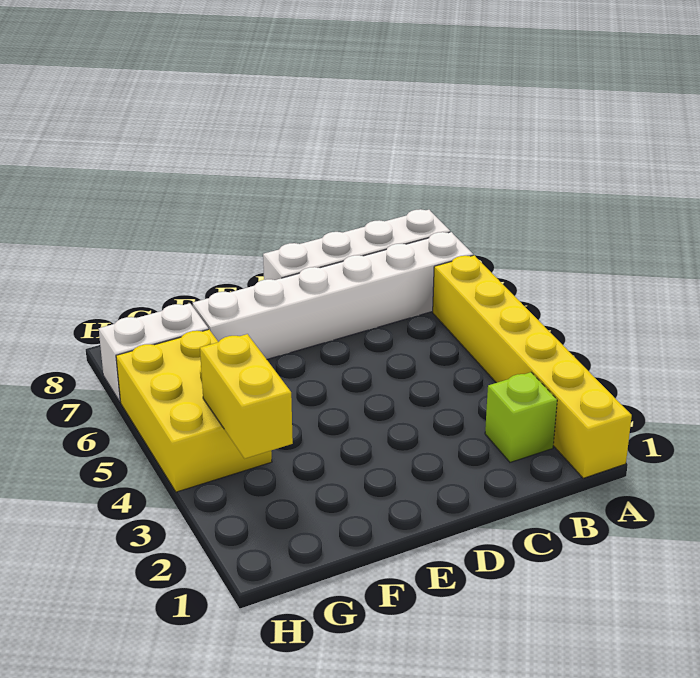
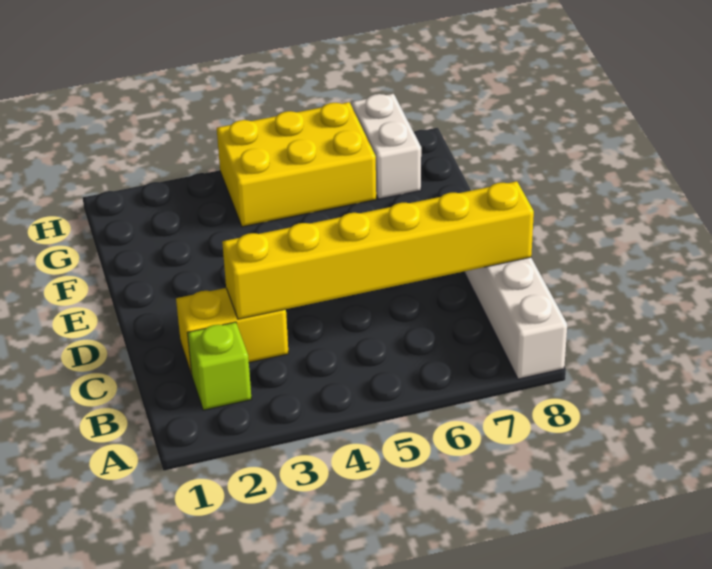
yellow 1x6 brick [433,255,632,478] -> yellow 1x6 brick moved to [222,181,534,319]
white 1x6 brick [193,232,473,359] -> none
yellow 1x2 brick [200,334,293,459] -> yellow 1x2 brick moved to [176,288,289,375]

